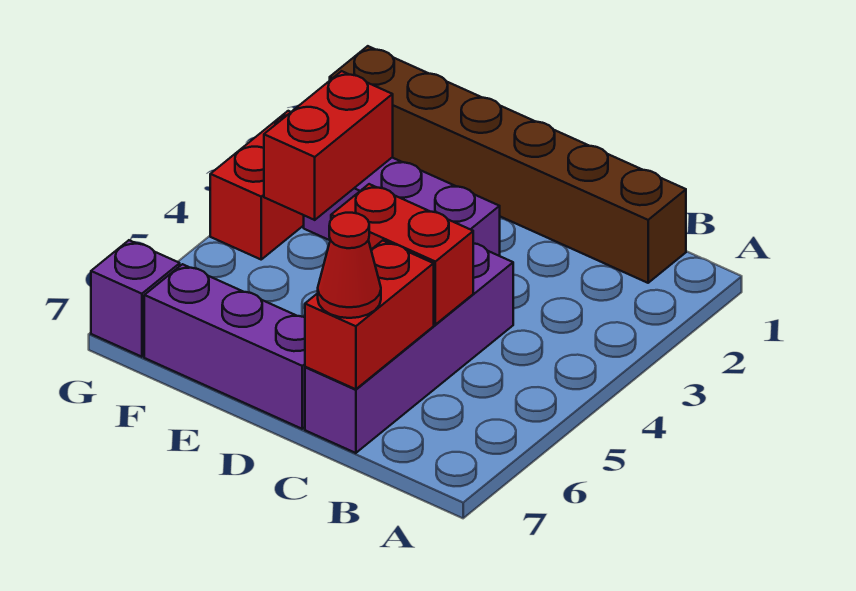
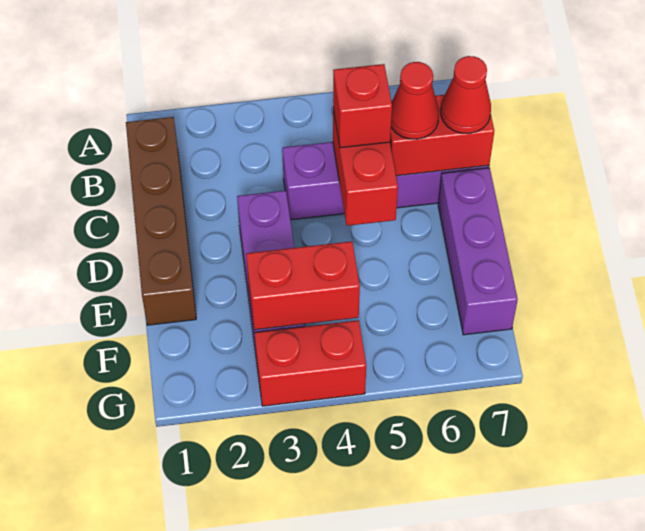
brown 1x6 brick [330,46,686,283] -> brown 1x4 brick [126,117,196,325]
none -> red 1x1 brick [333,64,392,148]
none -> red 1x1 cone [391,62,439,139]
purple 1x1 brick [91,240,180,357] -> none

